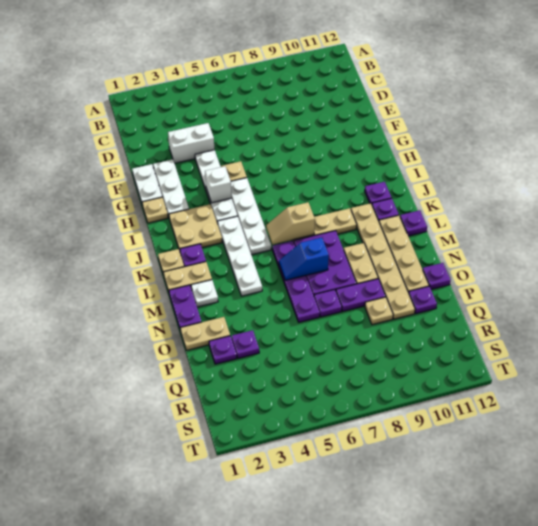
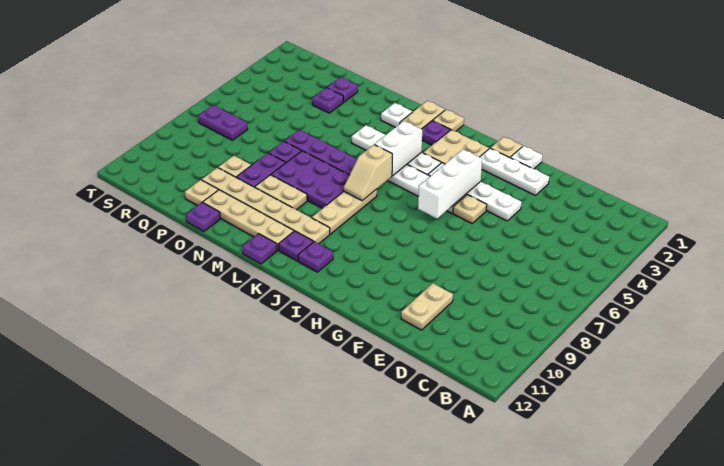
white 1x2 brick [168,123,214,163] -> white 1x2 brick moved to [375,121,422,176]
white 1x2 plate [132,164,162,206] -> white 1x1 plate [510,146,542,169]
white 1x1 brick [205,166,232,203] -> white 1x3 brick [418,150,482,218]
tan 1x2 slope [266,202,315,244] -> tan 1x2 slope turned to [344,145,392,201]
purple 1x2 plate [169,285,202,331] -> purple 1x2 plate moved to [198,105,248,140]
blue 1x2 slope [279,238,329,280] -> none
tan 1x2 plate [180,317,230,350] -> tan 1x2 plate moved to [401,283,453,330]
purple 1x1 plate [409,286,437,314] -> tan 1x1 plate [185,180,218,206]

